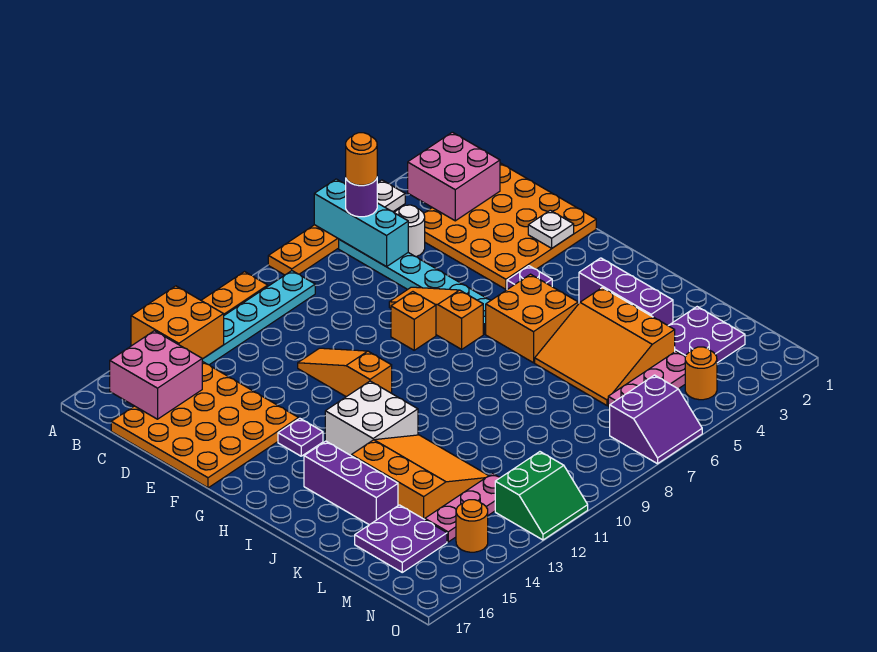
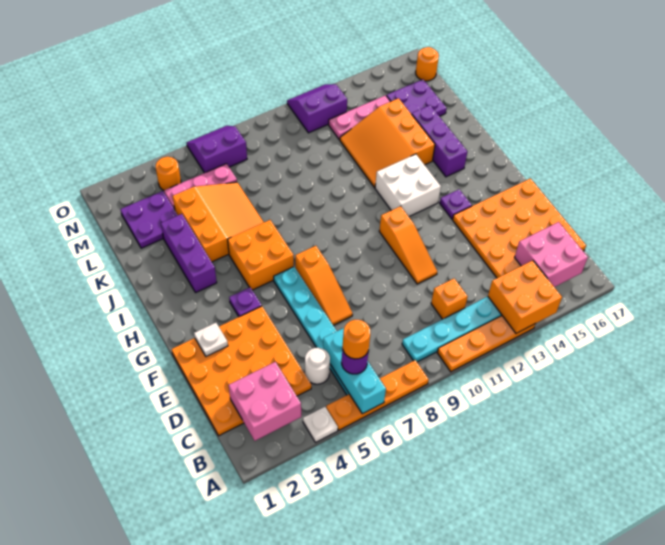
orange 1x1 brick [391,292,436,350] -> orange 1x1 brick moved to [431,278,468,319]
green 2x2 slope [495,452,588,540] -> purple 2x2 slope [287,84,347,133]
orange 1x1 round brick [456,500,488,552] -> orange 1x1 round brick moved to [416,47,439,81]

